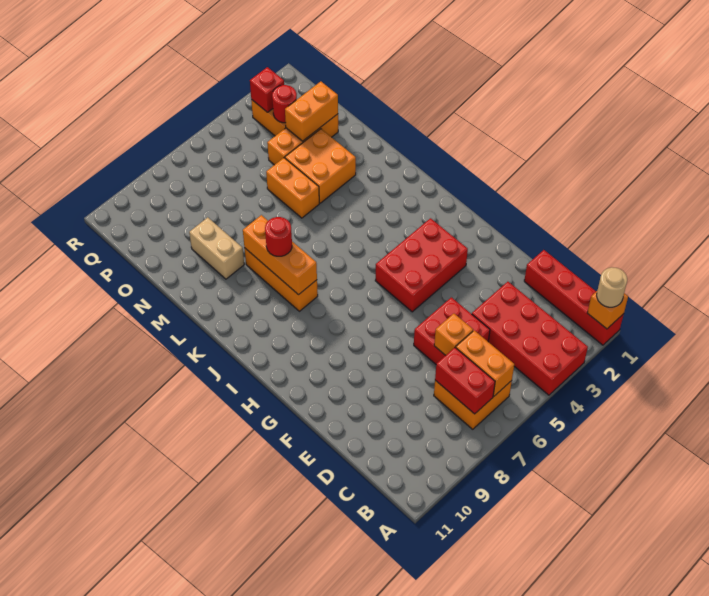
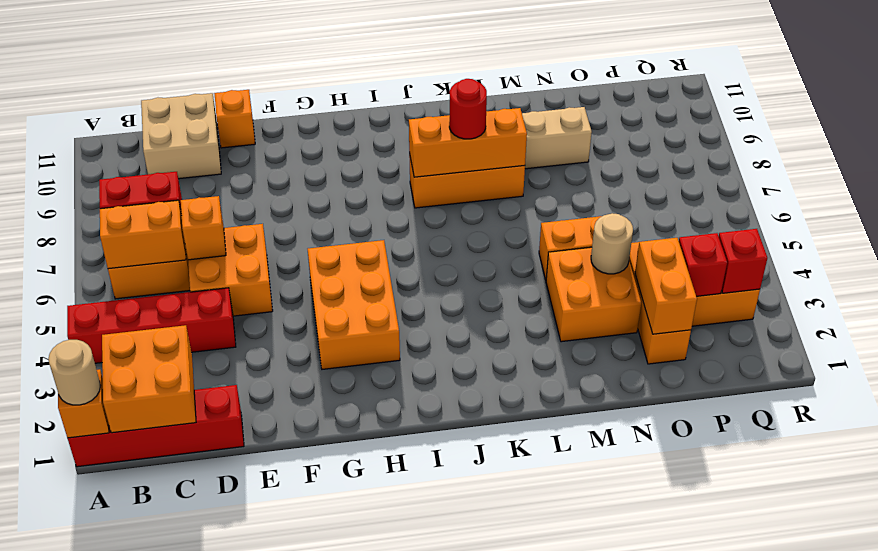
red 2x4 brick [472,282,588,395] -> red 1x4 brick [67,288,236,363]
none -> orange 2x2 brick [102,325,196,433]
none -> tan 2x2 brick [141,93,221,179]
red 2x2 brick [414,297,490,364] -> orange 2x2 brick [188,224,273,316]
none -> orange 1x1 brick [214,90,255,148]
red 2x3 brick [375,218,468,312] -> orange 2x3 brick [308,240,400,369]
none -> tan 1x1 round brick [591,213,633,274]
red 1x1 round brick [272,85,297,123] -> red 1x1 brick [679,233,727,296]

